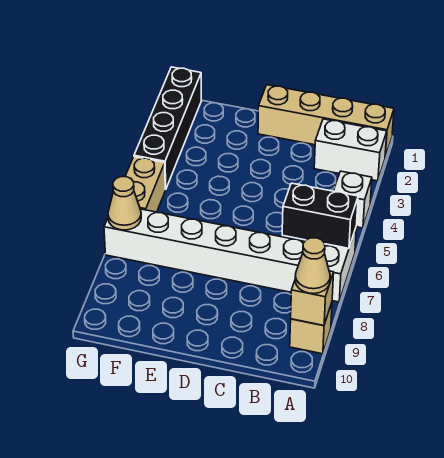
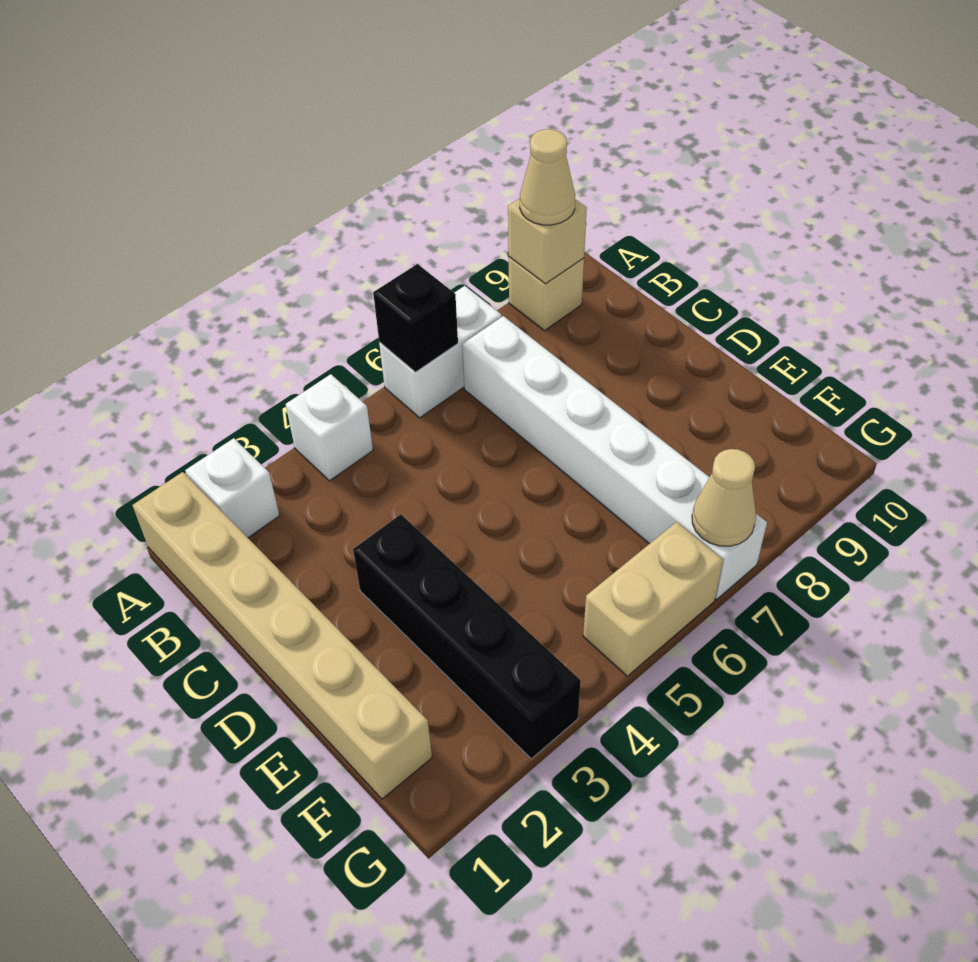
tan 1x4 brick [258,85,394,157] -> tan 1x6 brick [133,472,432,799]
white 1x2 brick [314,119,387,181] -> white 1x1 brick [185,438,280,538]
black 1x2 brick [282,183,358,248] -> black 1x1 brick [373,264,458,372]
black 1x4 brick [134,67,201,190] -> black 1x4 brick turned to [353,514,581,759]

